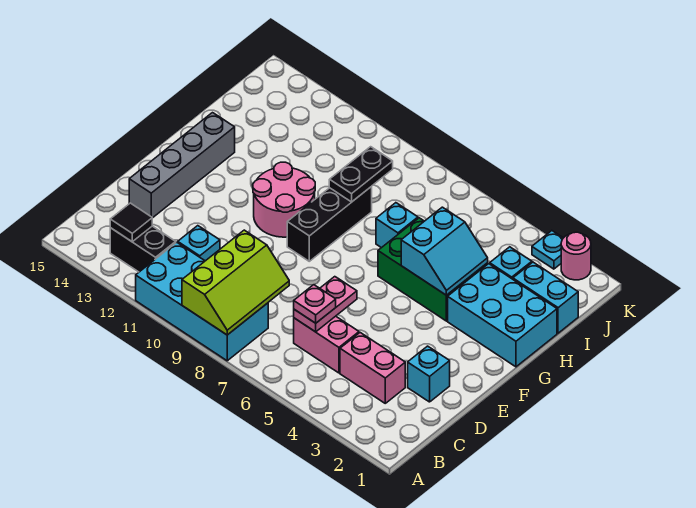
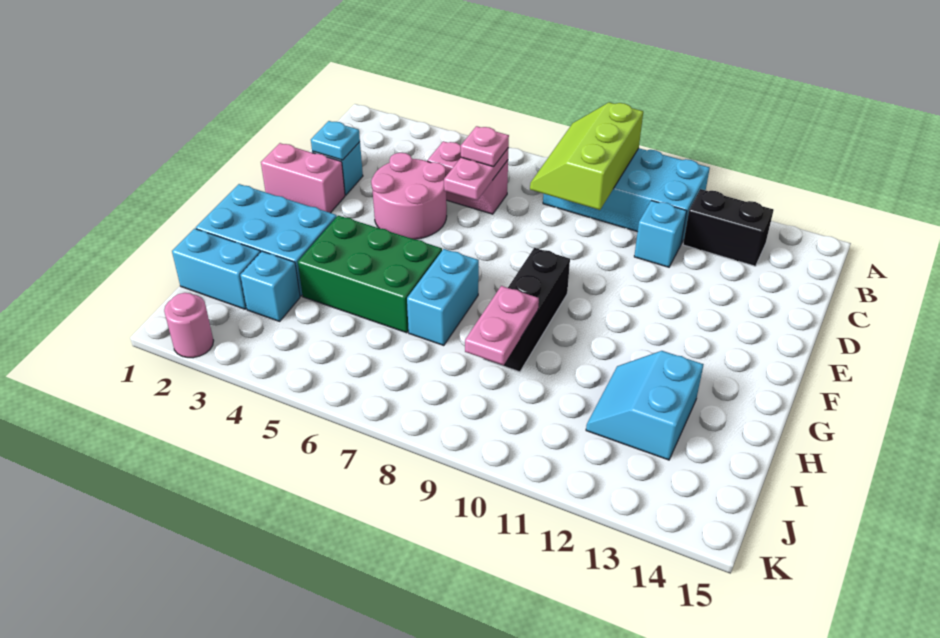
black 1x1 tile [110,203,152,242] -> none
pink 1x2 brick [340,333,405,403] -> pink 1x2 brick moved to [261,143,345,213]
grey 1x4 brick [129,113,235,218] -> none
pink 2x2 round brick [253,162,315,237] -> pink 2x2 round brick moved to [371,153,447,239]
cyan 2x2 slope [401,207,488,295] -> cyan 2x2 slope moved to [586,351,704,460]
cyan 1x1 brick [376,203,418,248] -> cyan 1x2 brick [407,249,479,346]
black 1x2 plate [329,147,393,202] -> pink 1x2 plate [465,286,539,365]
cyan 1x1 plate [532,231,563,269] -> cyan 1x1 plate moved to [311,121,360,160]

